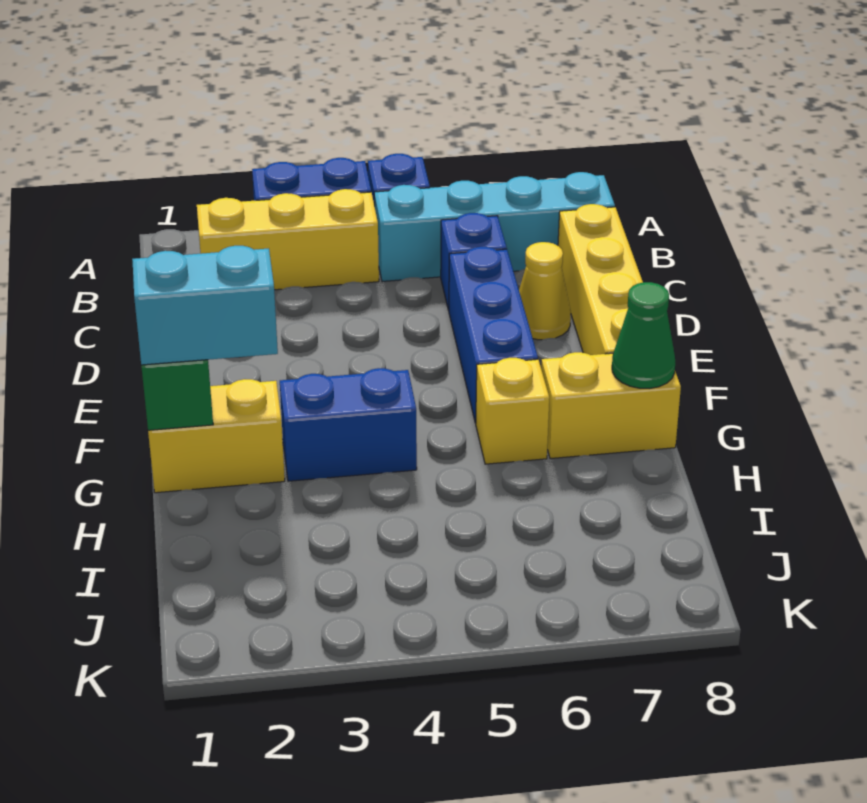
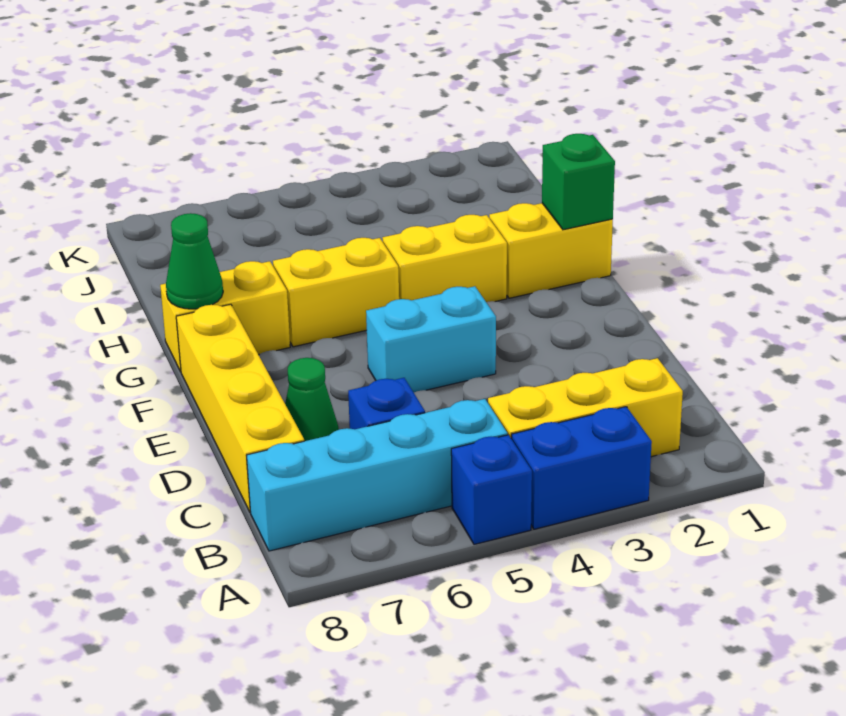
blue 1x3 brick [449,247,538,423] -> none
yellow 1x1 cone [519,242,571,340] -> green 1x1 cone [285,358,339,441]
cyan 1x2 brick [132,246,278,365] -> cyan 1x2 brick moved to [366,286,496,392]
blue 1x2 brick [280,368,417,481] -> yellow 1x2 brick [383,215,507,302]
yellow 1x1 brick [476,358,549,464] -> yellow 1x2 brick [273,238,399,347]

